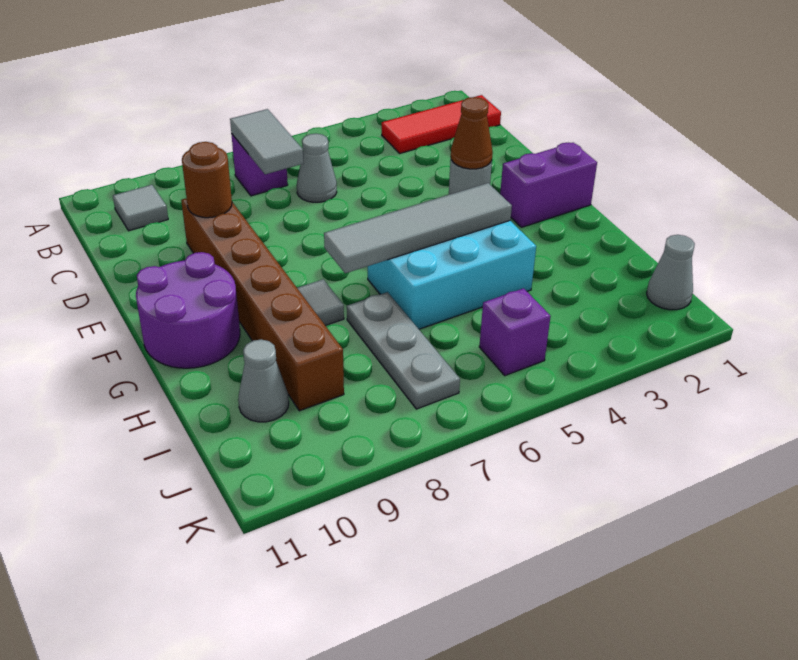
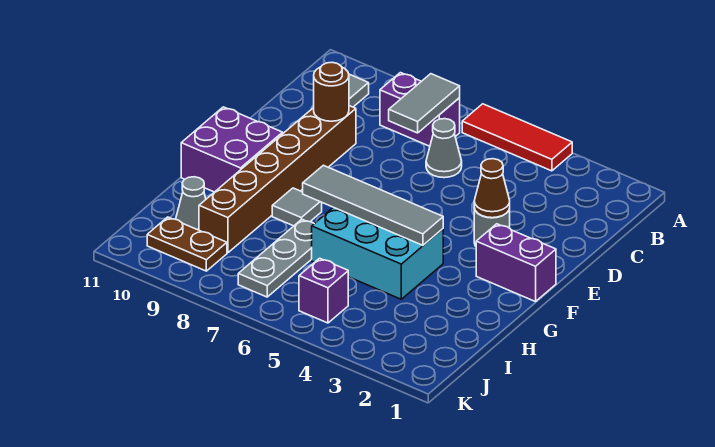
red 1x3 tile [382,95,501,153] -> red 1x3 tile moved to [462,104,572,171]
purple 1x1 brick [231,134,288,196] -> purple 1x2 brick [380,73,460,146]
purple 2x2 round brick [136,252,240,368] -> purple 2x2 brick [181,107,283,192]
grey 1x1 cone [647,235,695,310] -> none
none -> brown 1x2 plate [147,217,227,271]

